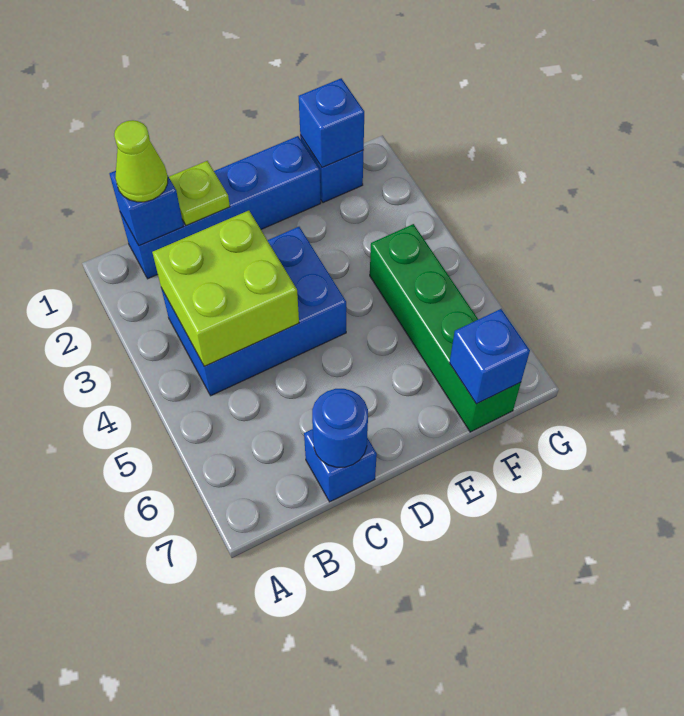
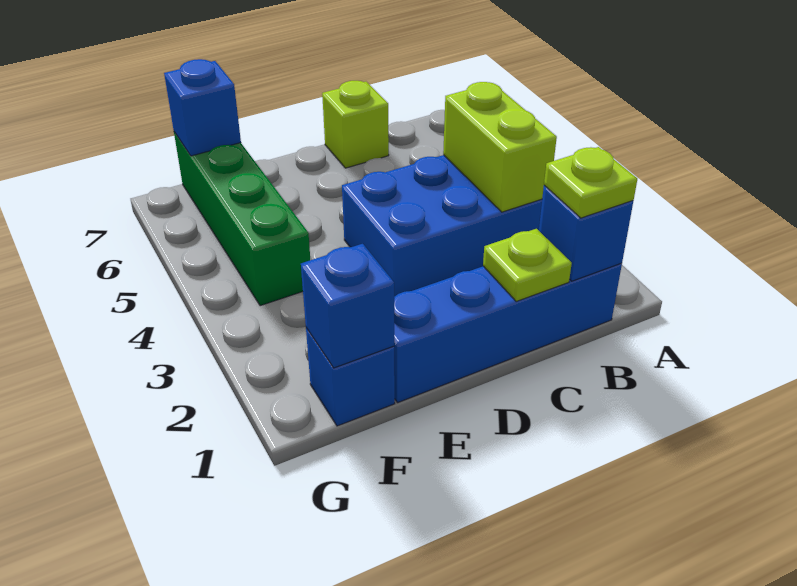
lime 1x1 cone [114,120,168,202] -> lime 1x1 plate [544,147,637,218]
lime 2x2 brick [152,211,299,366] -> lime 1x2 brick [443,82,557,212]
blue 1x1 brick [304,429,377,502] -> lime 1x1 brick [322,81,389,168]
blue 1x1 round brick [312,389,368,467] -> none

